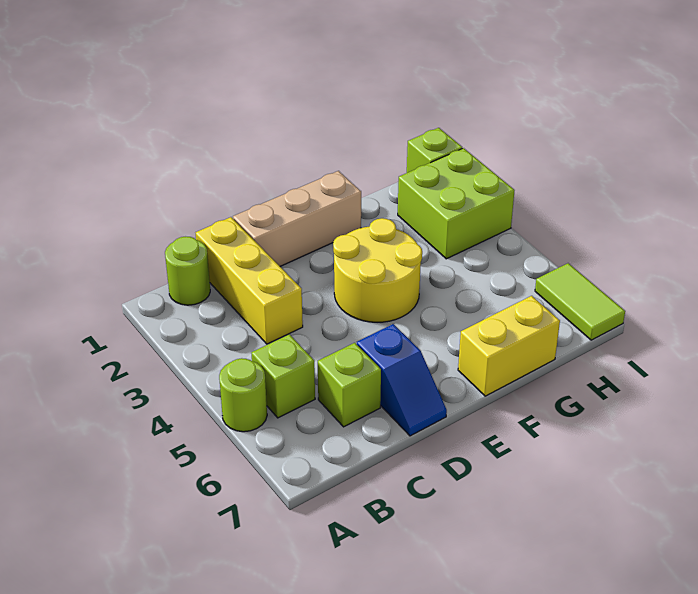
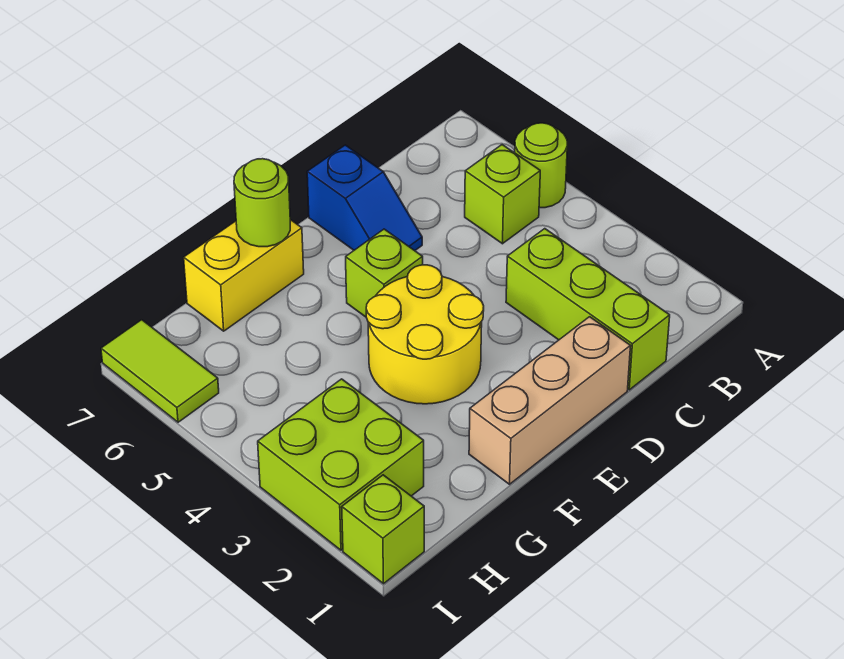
lime 1x1 round brick [165,237,210,305] -> lime 1x1 round brick moved to [234,159,290,247]
yellow 1x3 brick [196,217,303,344] -> lime 1x3 brick [506,229,670,390]
lime 1x1 brick [318,343,381,427] -> lime 1x1 brick moved to [346,229,423,317]
blue 1x2 slope [357,324,447,436] -> blue 1x2 slope turned to [307,145,422,251]

